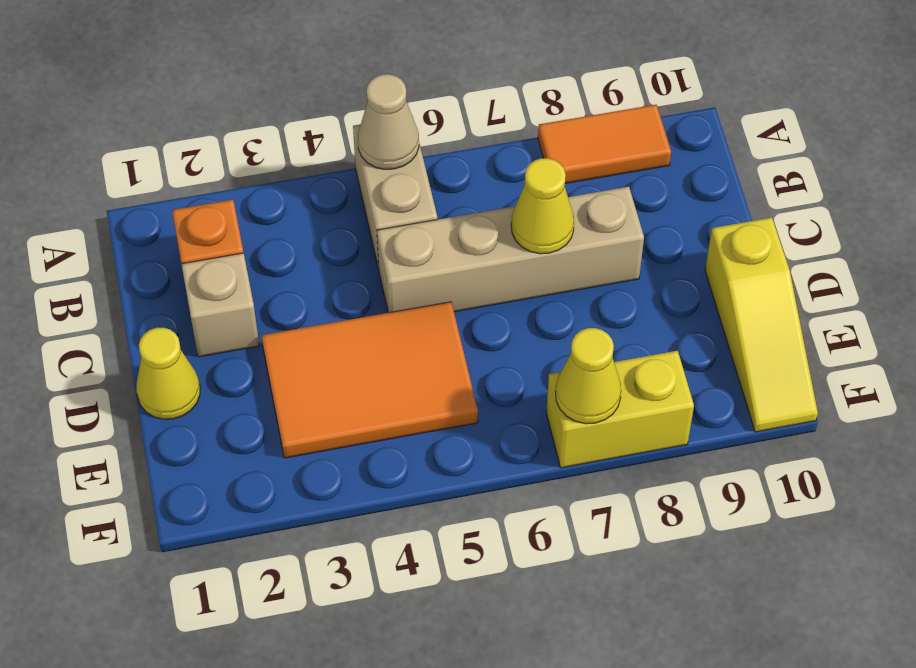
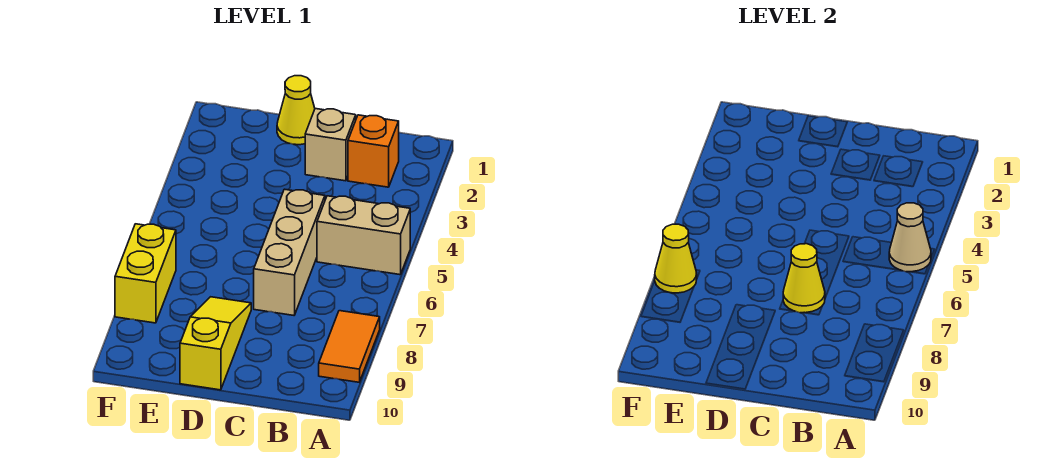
tan 1x4 brick [377,187,644,313] -> tan 1x3 brick [254,189,325,315]
orange 2x3 tile [261,302,478,458] -> none
yellow 1x3 slope [705,218,818,432] -> yellow 1x3 slope turned to [180,297,251,390]

